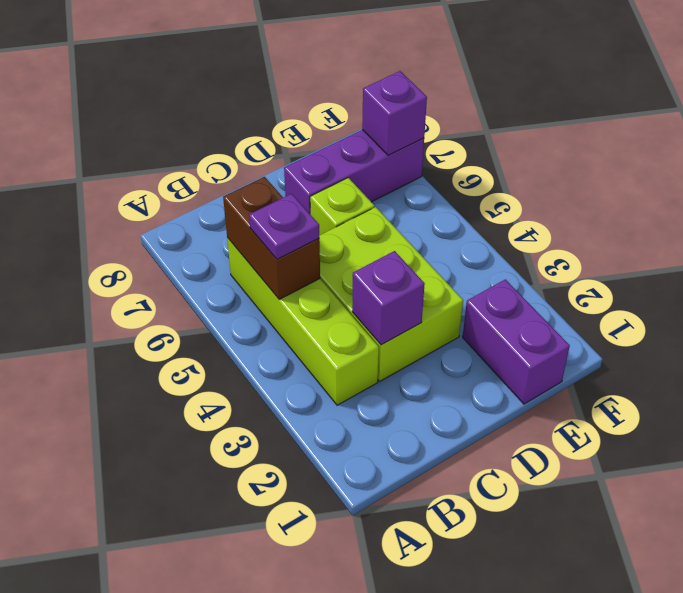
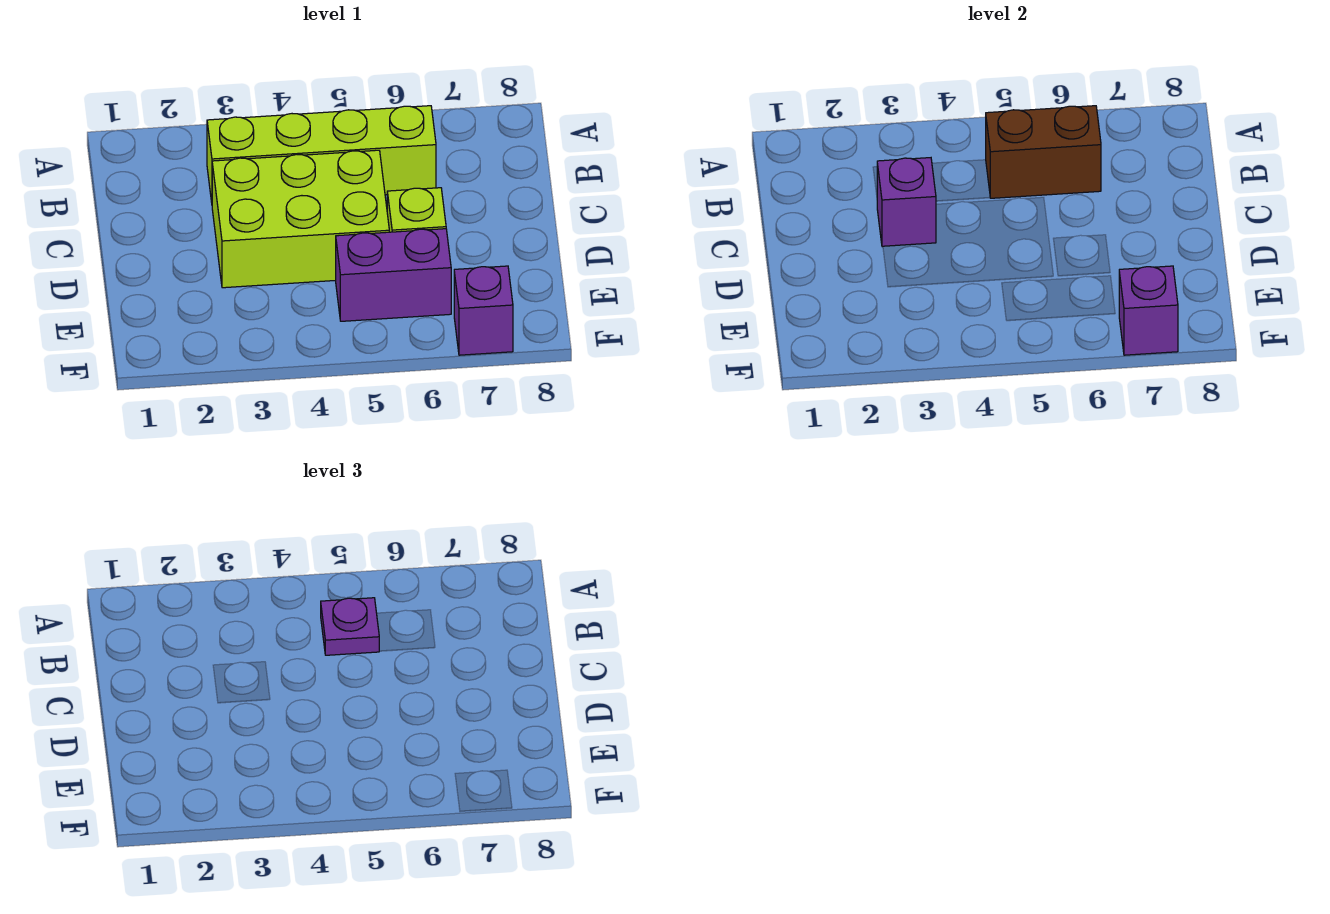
purple 1x3 brick [284,130,424,215] -> purple 1x1 brick [454,266,513,355]
purple 1x2 brick [463,279,570,404] -> purple 1x2 brick moved to [336,229,451,321]

